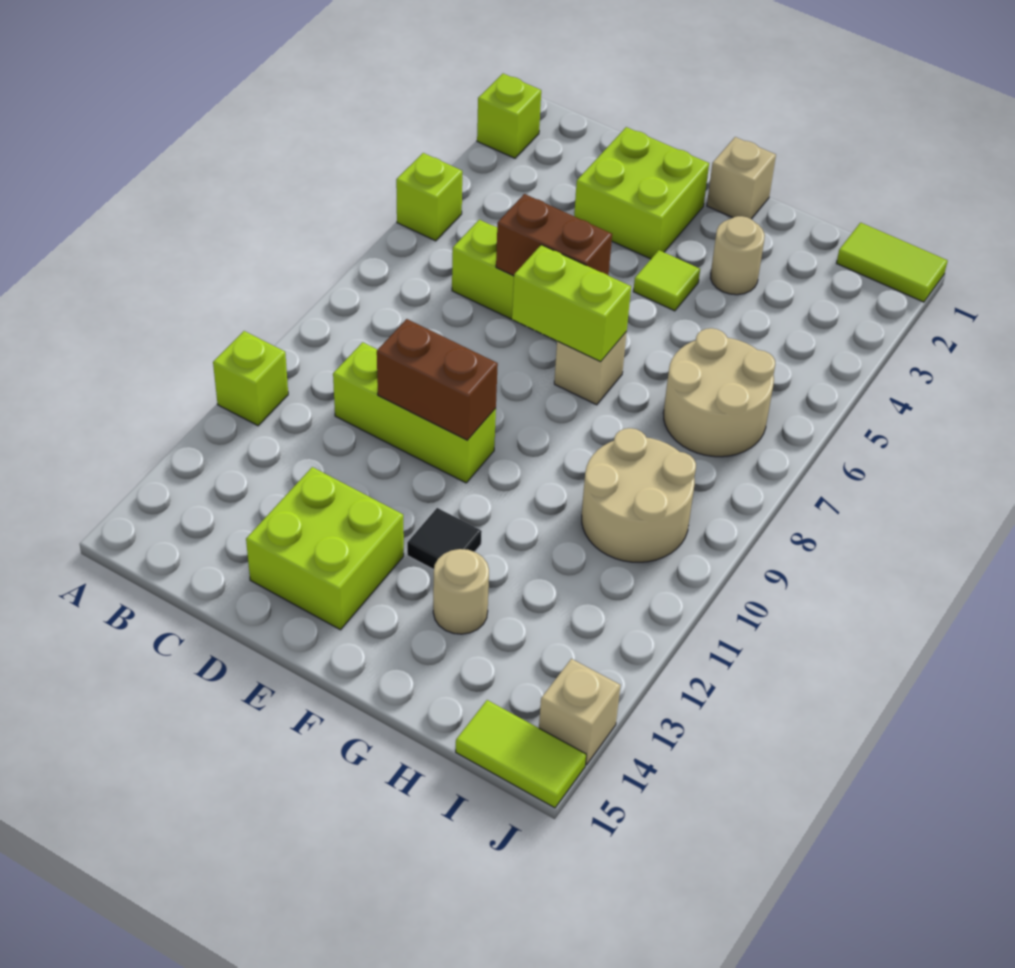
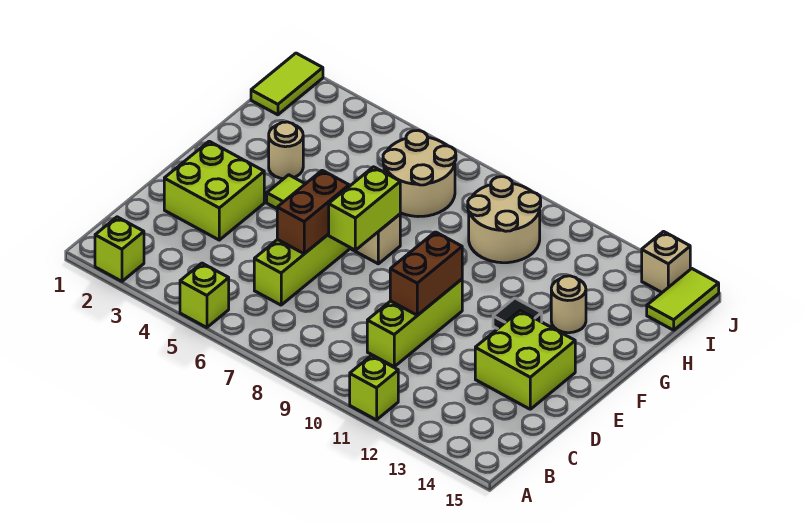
tan 1x1 brick [707,137,776,219] -> none

